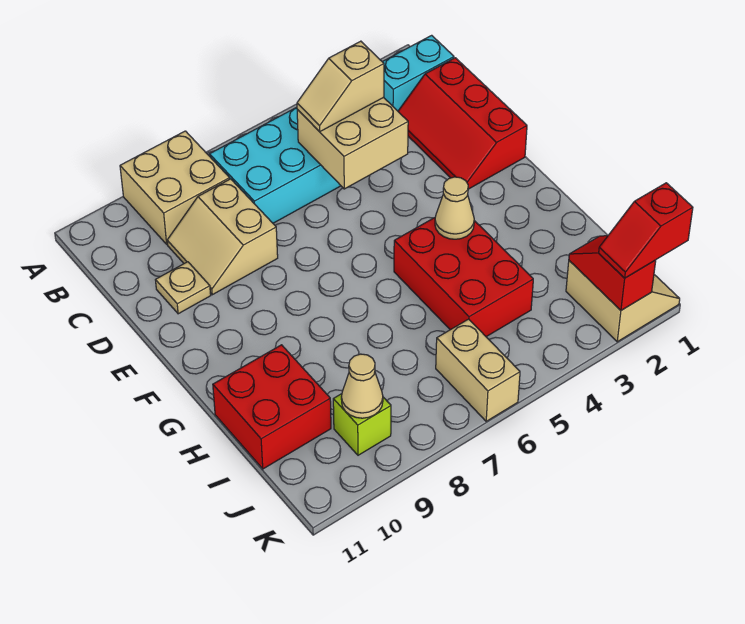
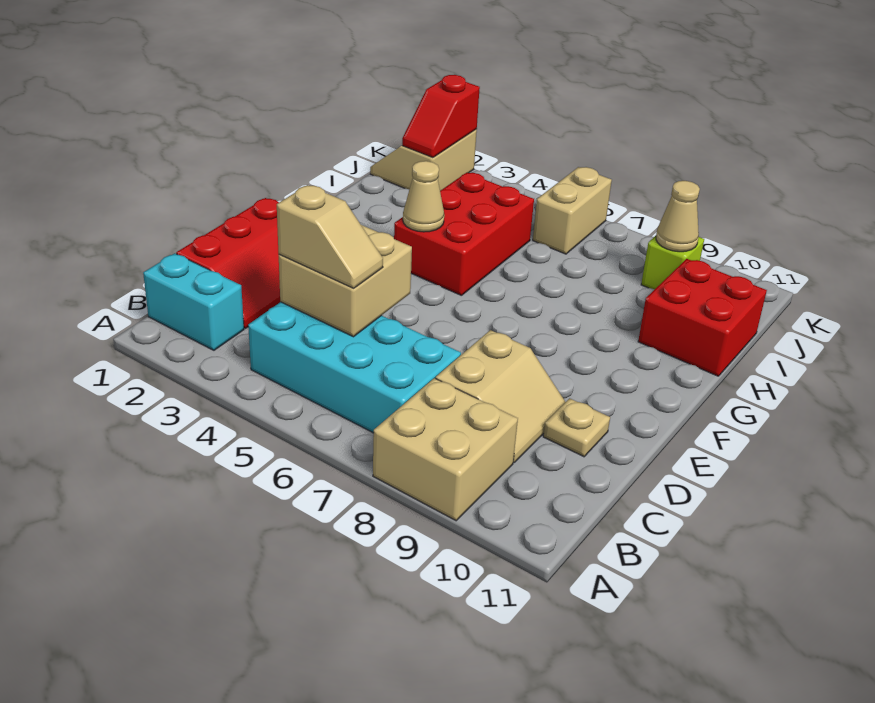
red 1x2 slope [599,183,693,278] -> none

